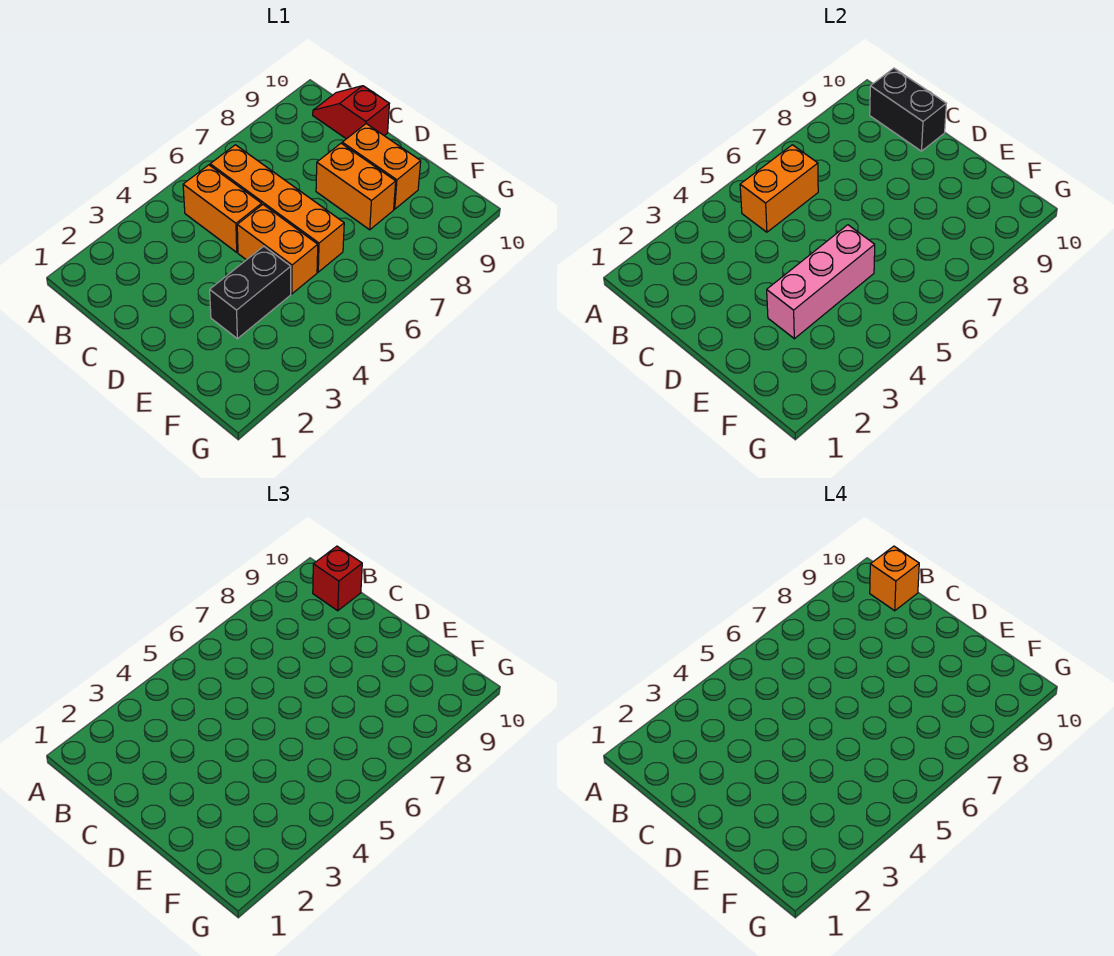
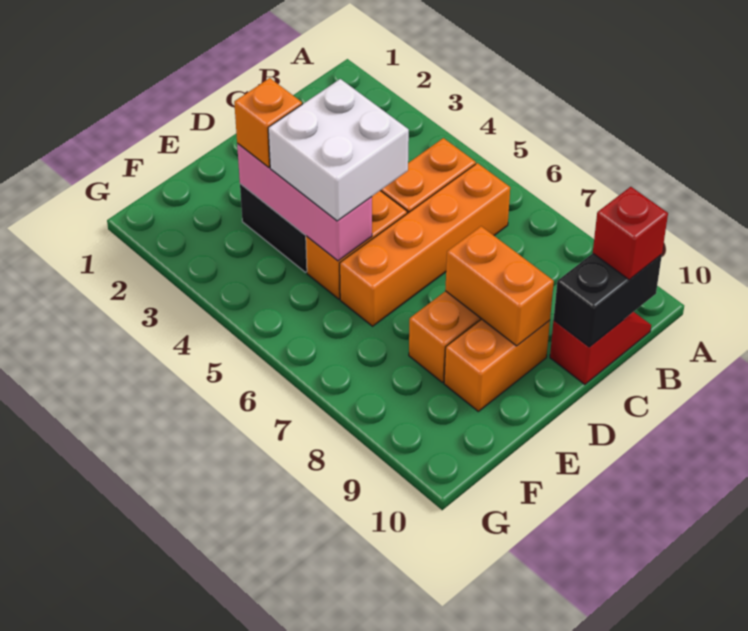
orange 1x2 brick [740,145,818,232] -> orange 1x2 brick moved to [445,226,554,346]
orange 1x1 brick [870,546,919,611] -> orange 1x1 brick moved to [234,78,302,167]
none -> white 2x2 brick [268,79,409,221]

